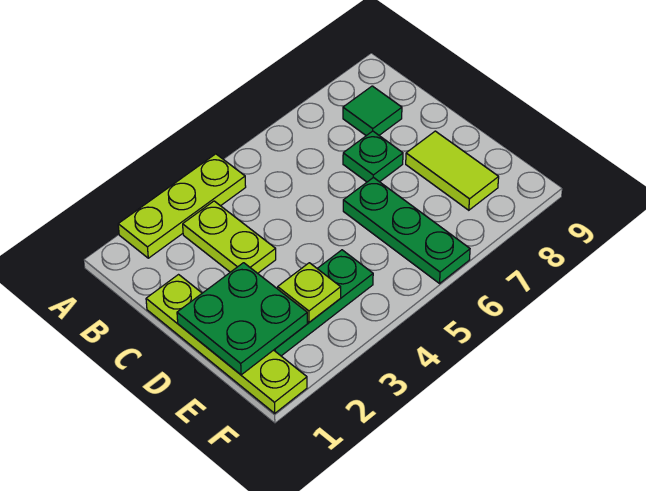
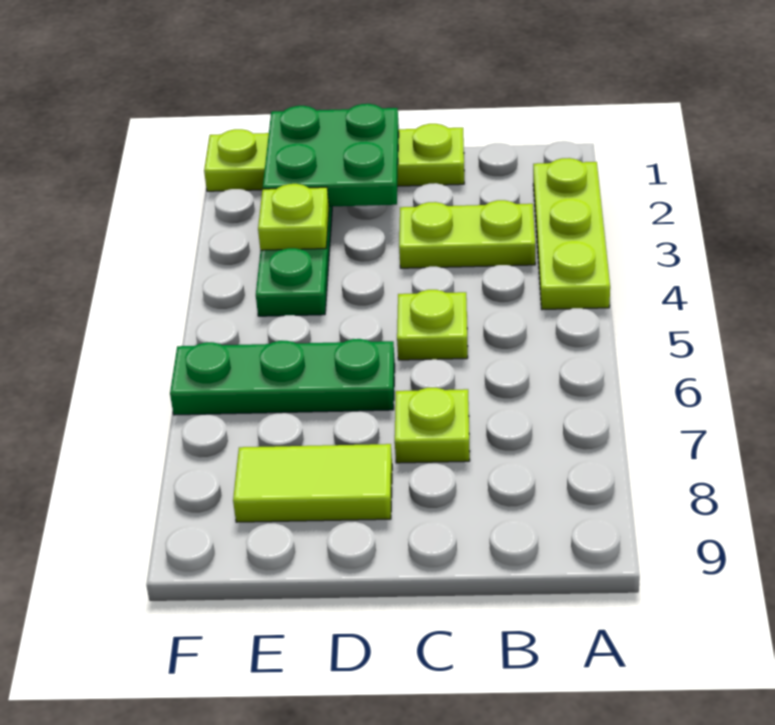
green 1x1 tile [343,86,402,136] -> none
none -> lime 1x1 plate [397,290,468,360]
green 1x1 plate [343,131,403,182] -> lime 1x1 plate [395,388,470,463]

